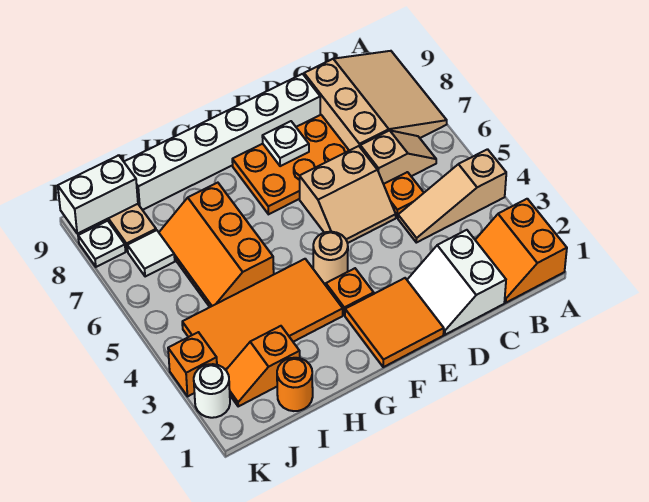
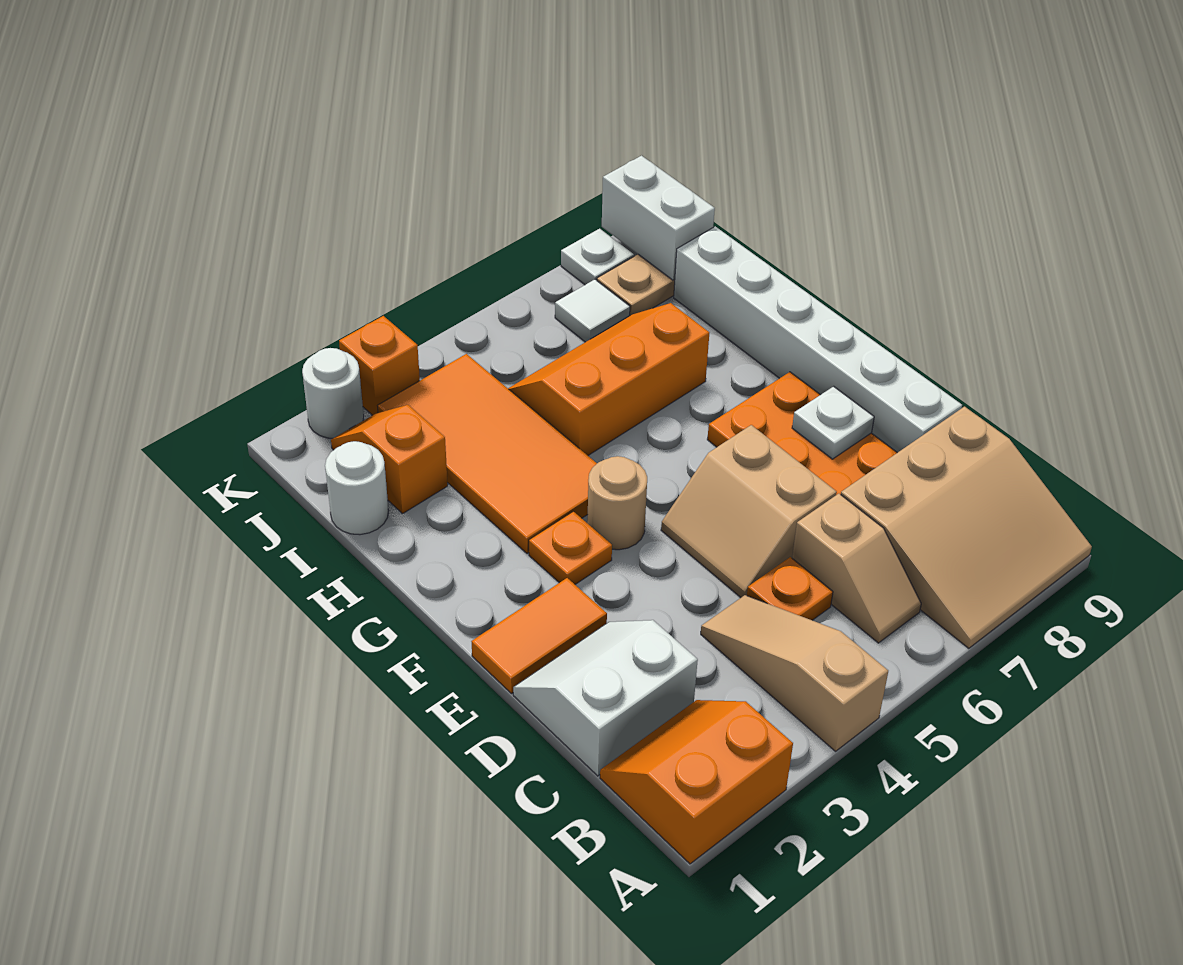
orange 2x2 tile [345,278,444,367] -> orange 1x2 tile [471,578,607,694]
orange 1x1 round brick [277,358,313,411] -> white 1x1 round brick [325,441,389,535]

